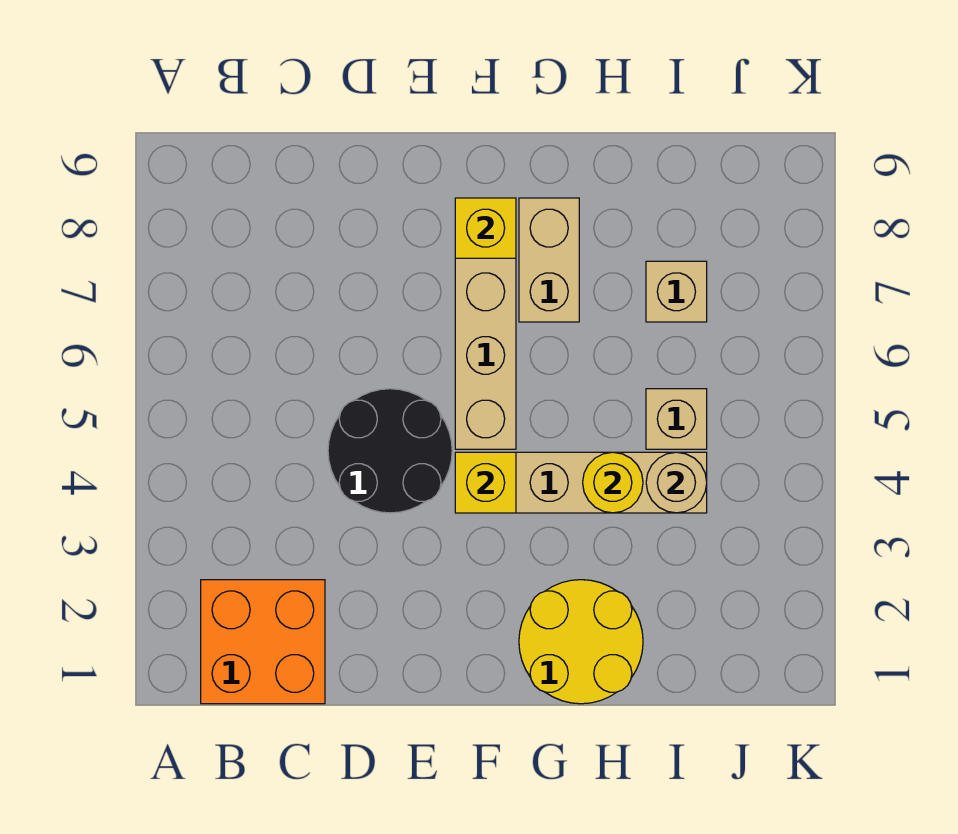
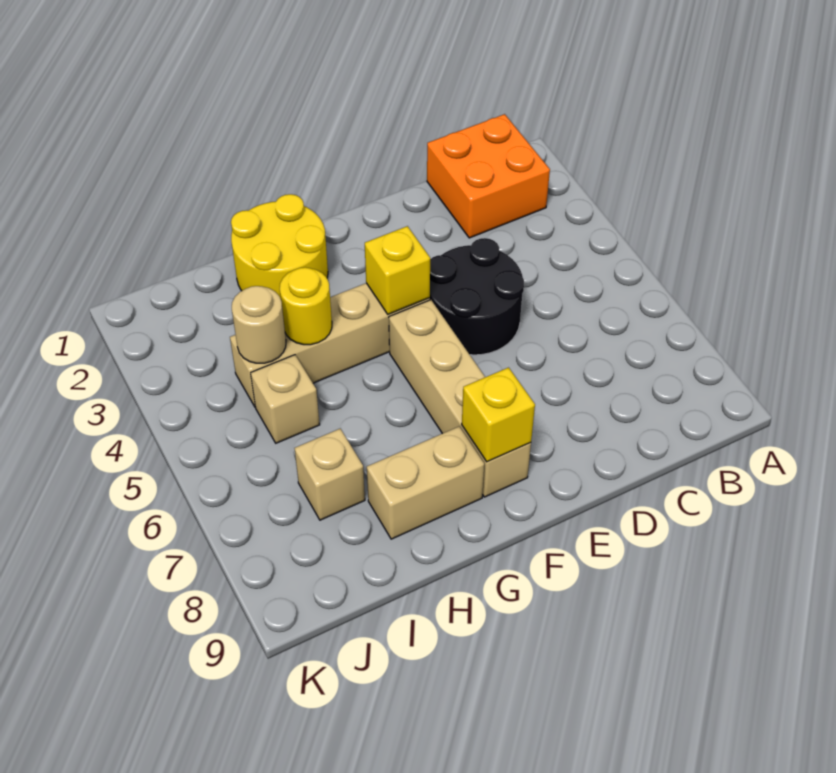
tan 1x2 brick [519,198,579,322] -> tan 1x2 brick turned to [367,426,484,539]

